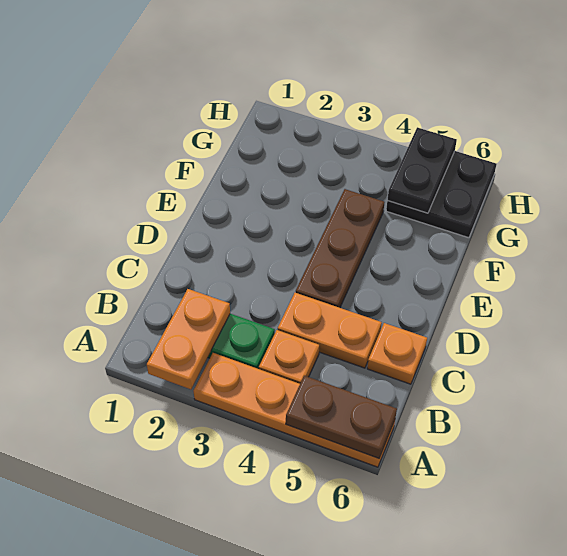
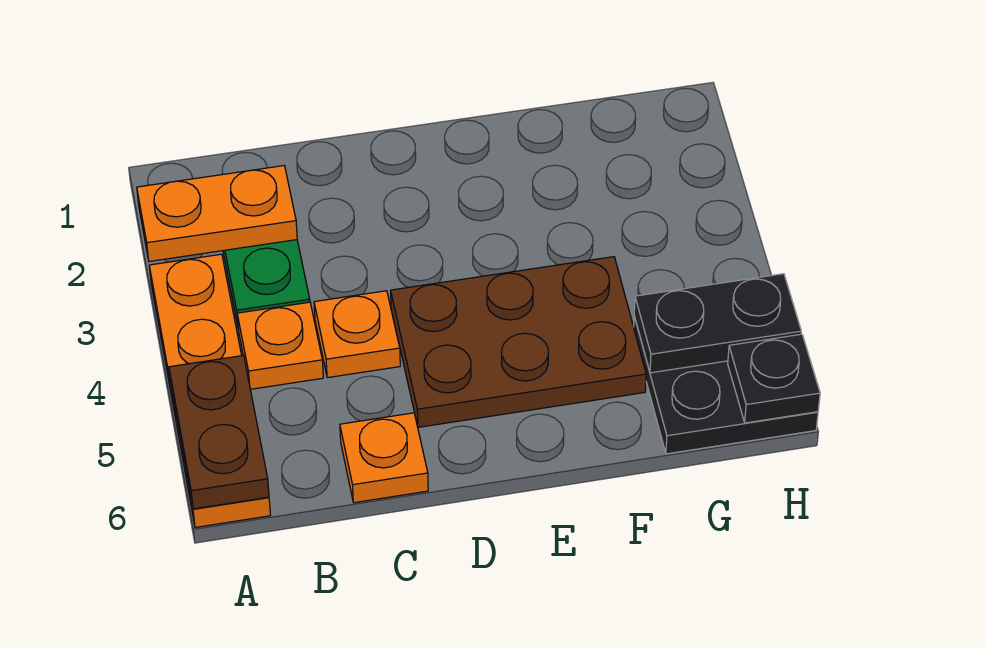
orange 1x2 plate [278,293,382,368] -> orange 1x1 plate [314,291,400,378]
brown 1x3 plate [296,189,384,308] -> brown 2x3 plate [391,257,646,427]
none -> black 1x1 plate [728,334,820,423]

